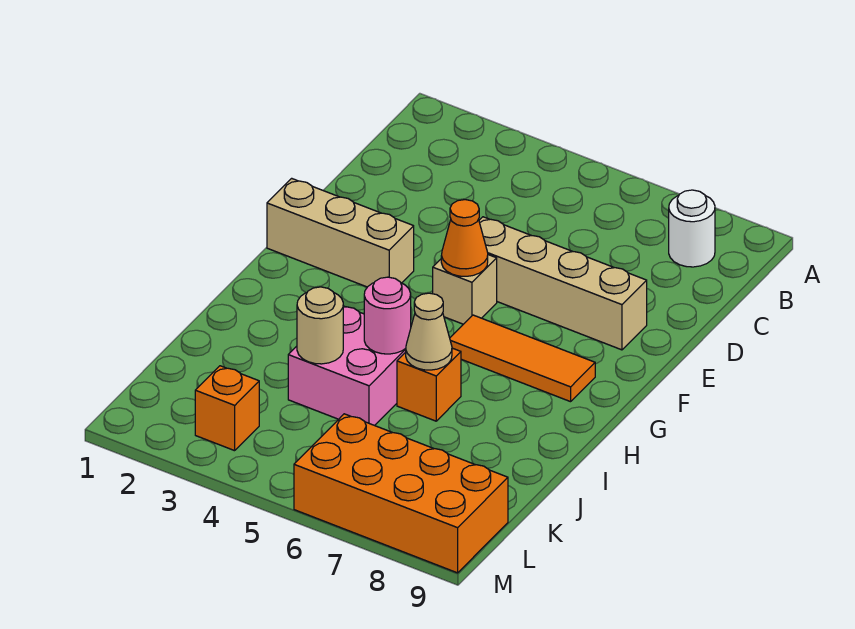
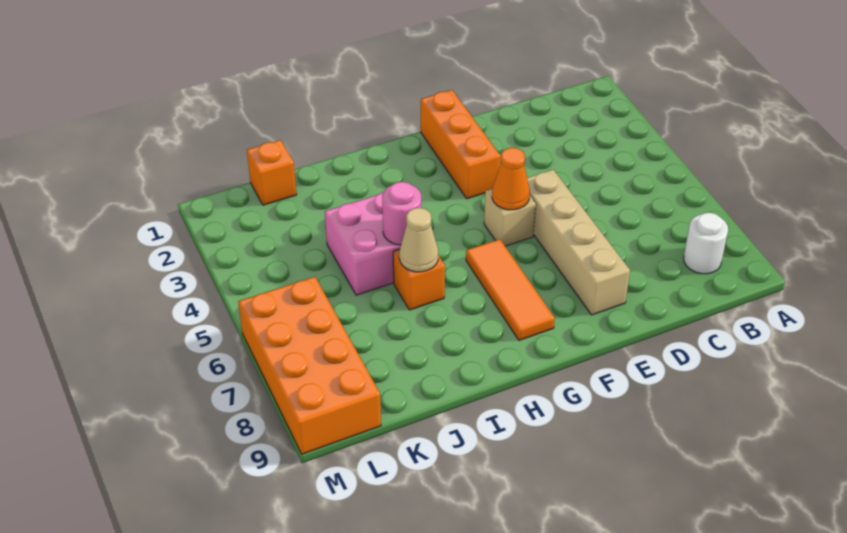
tan 1x3 brick [267,178,414,287] -> orange 1x3 brick [421,90,500,199]
tan 1x1 round brick [297,287,343,364] -> none
orange 1x1 brick [195,366,259,451] -> orange 1x1 brick moved to [247,140,297,205]

